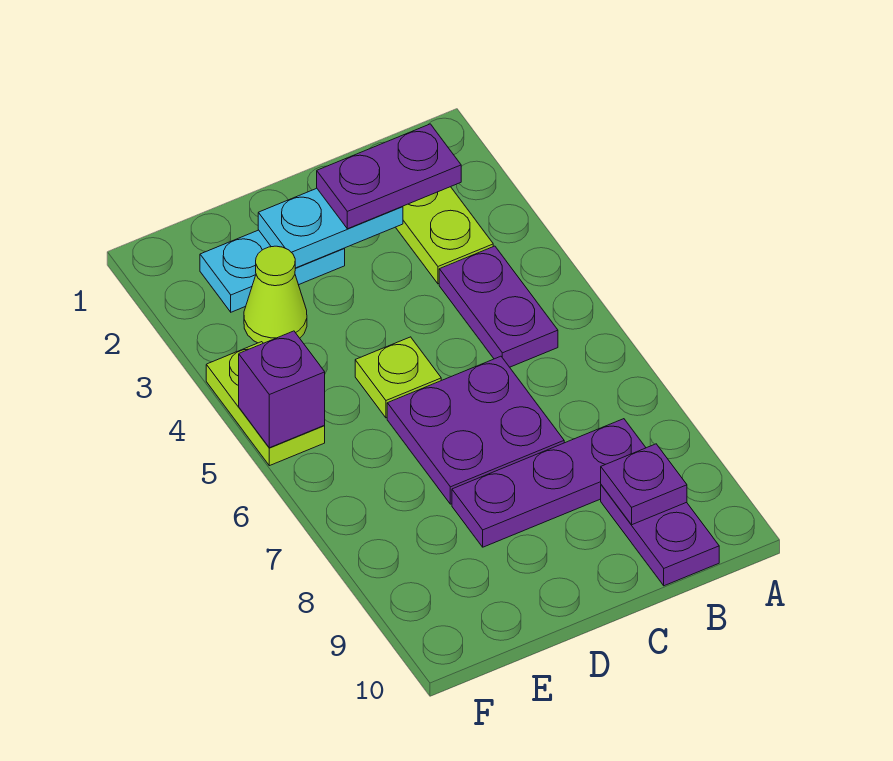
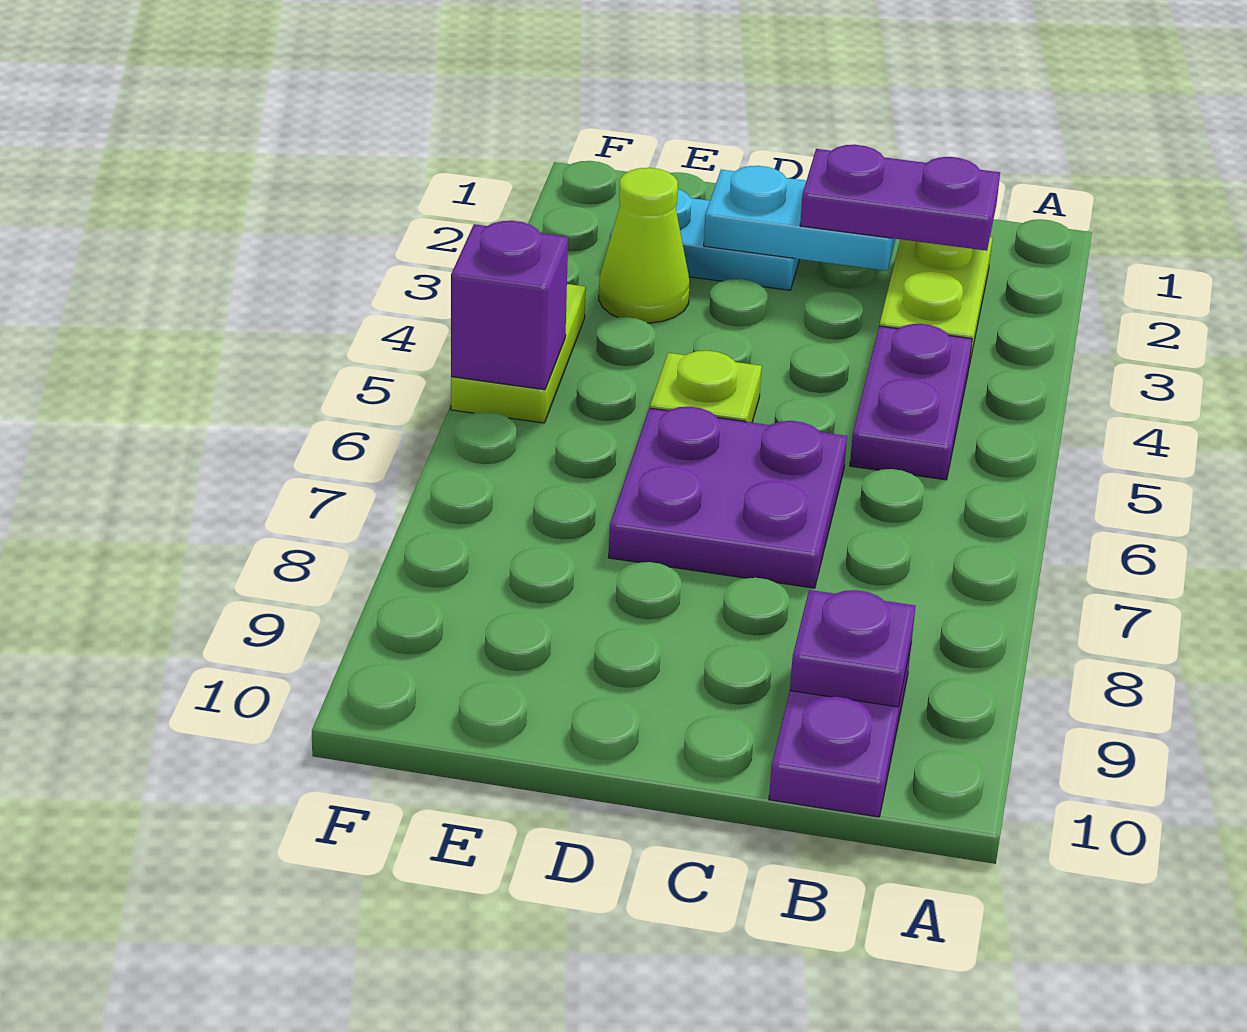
purple 1x3 plate [452,419,646,547] -> none

